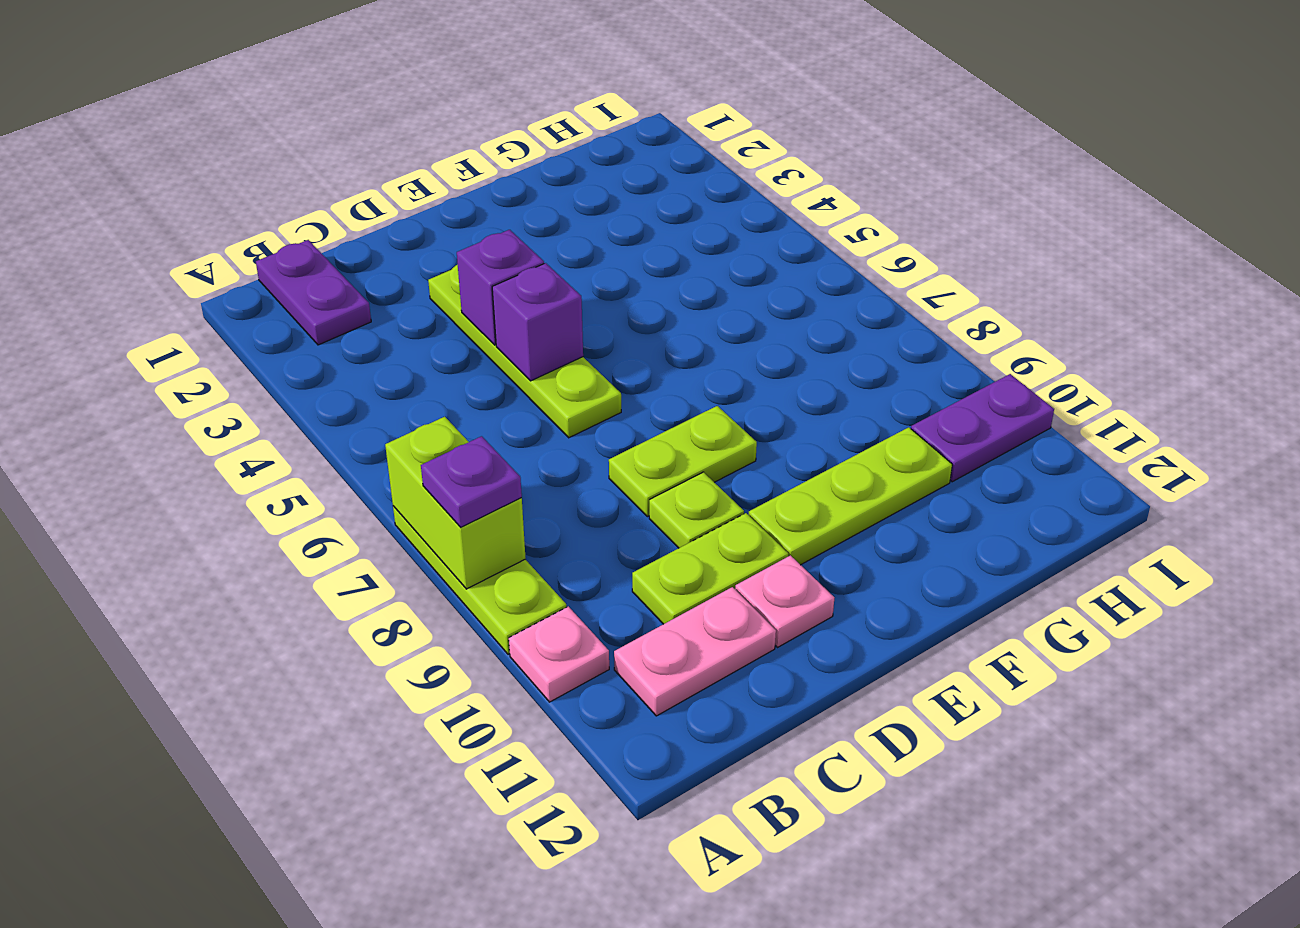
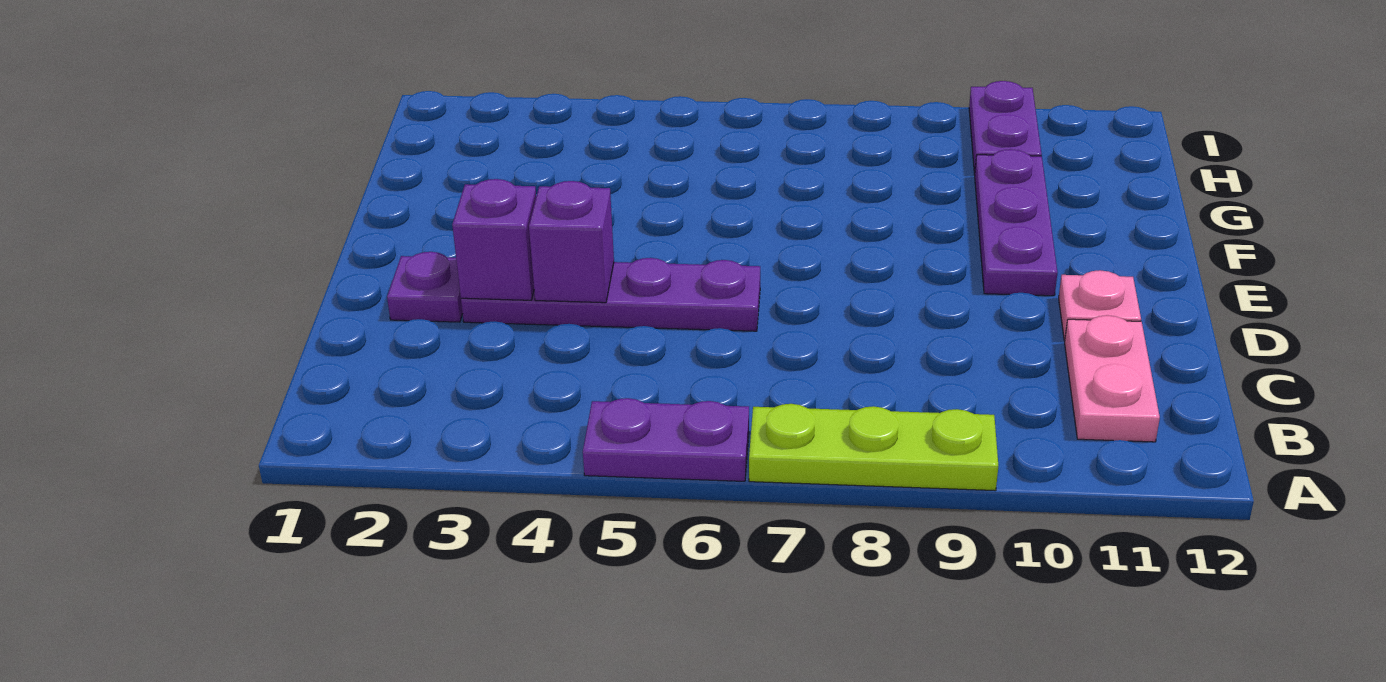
lime 1x2 brick [385,417,526,589] -> none
purple 1x1 plate [421,436,522,527] -> purple 1x1 plate moved to [387,252,463,322]
pink 1x1 plate [509,606,609,702] -> none
purple 1x2 plate [256,240,371,345] -> purple 1x2 plate moved to [583,398,749,481]
lime 1x2 plate [632,513,788,624] -> none
lime 1x4 plate [428,265,621,438] -> purple 1x4 plate [461,258,760,331]
purple 1x1 brick [492,263,583,381] -> purple 1x1 brick moved to [452,179,536,300]
lime 1x2 plate [609,406,757,517] -> none
lime 1x1 plate [649,472,744,548] -> none
lime 1x3 plate [749,427,952,565] -> purple 1x3 plate [975,149,1057,296]

